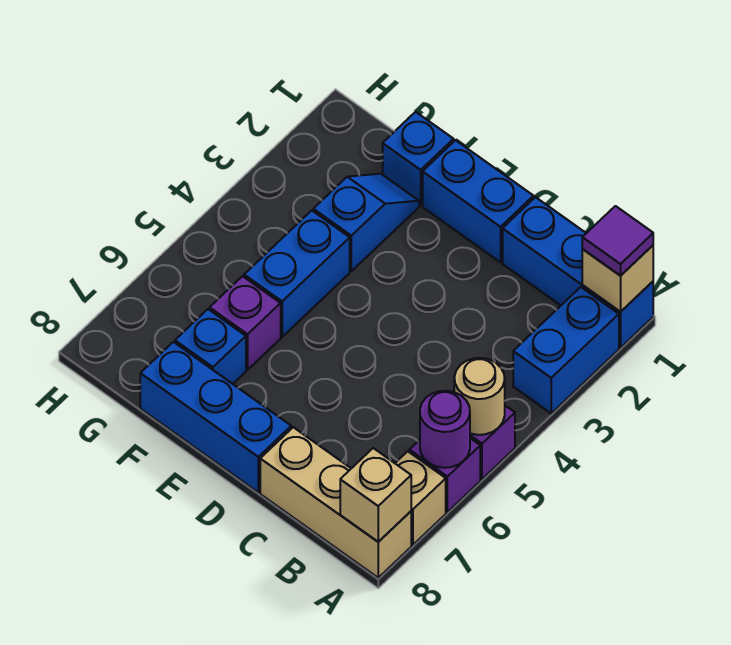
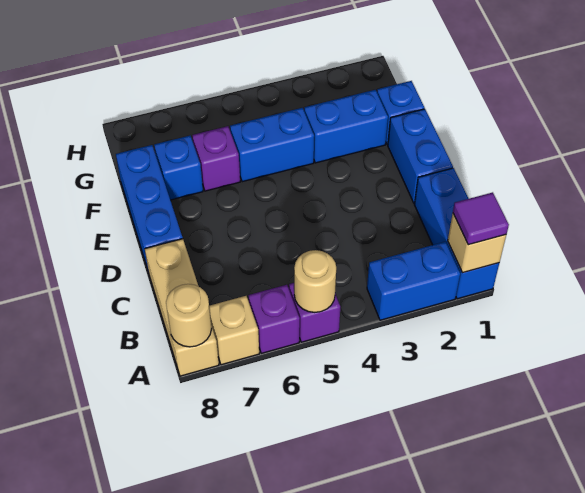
purple 1x1 round brick [420,391,470,468] -> none
tan 1x1 brick [340,448,411,542] -> tan 1x1 round brick [166,284,212,347]
blue 1x2 slope [313,174,419,271] -> blue 1x2 brick [304,90,388,163]

